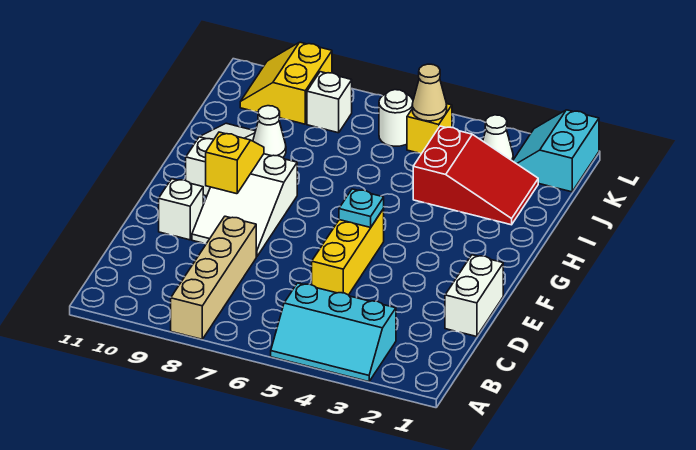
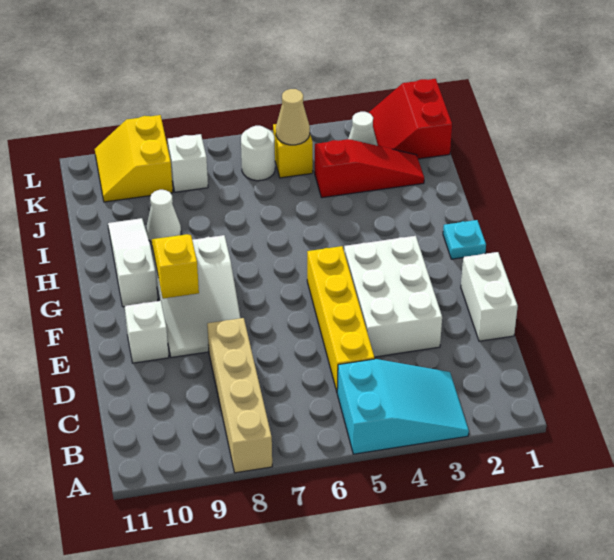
cyan 2x3 slope [271,283,396,382] -> cyan 2x3 slope turned to [337,359,469,454]
none -> white 2x3 brick [344,236,442,357]
yellow 1x3 brick [312,209,384,295] -> yellow 1x4 brick [307,246,375,391]
cyan 1x1 plate [339,189,384,227] -> cyan 1x1 plate moved to [443,220,486,259]
red 2x3 slope [413,126,538,225] -> red 1x3 slope [315,139,424,198]
cyan 2x2 slope [513,110,599,192] -> red 2x2 slope [369,79,452,159]

